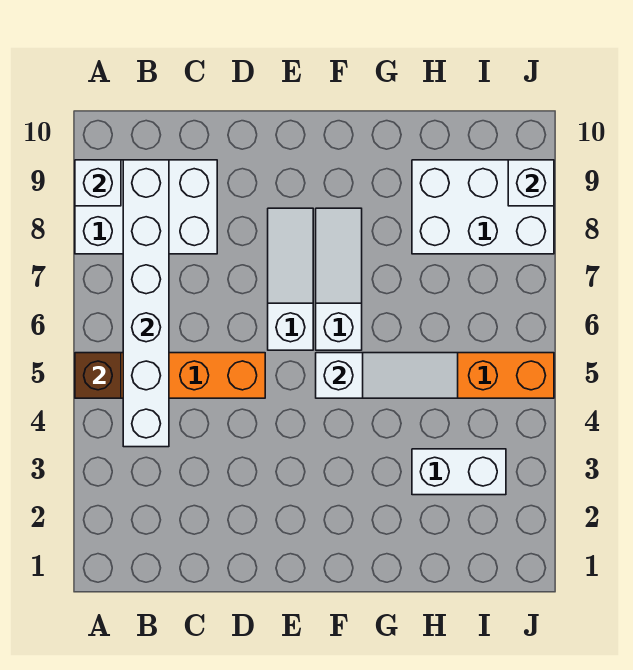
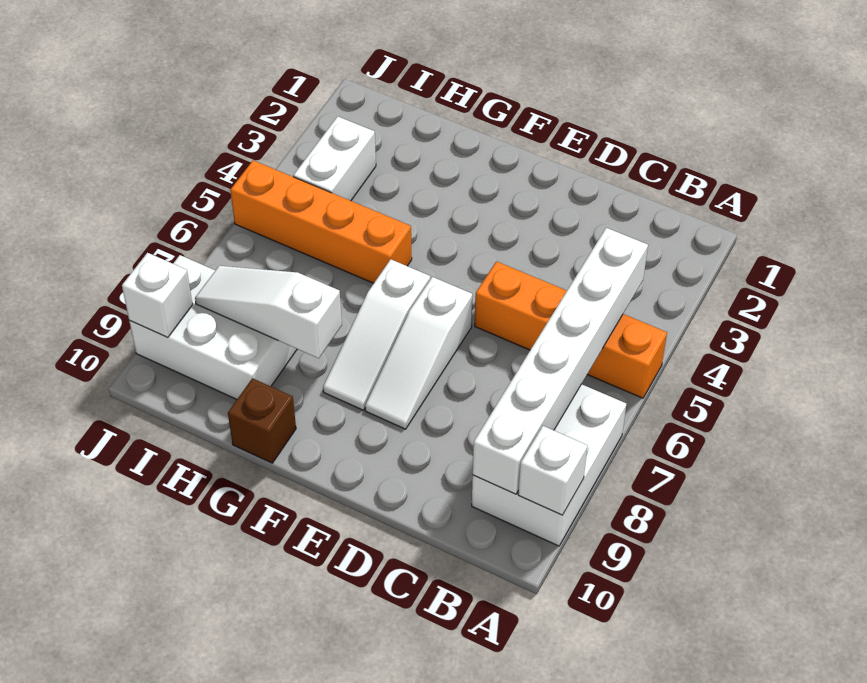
brown 1x1 brick [75,353,121,398] -> brown 1x1 brick moved to [228,378,296,463]
white 2x3 brick [75,160,217,254] -> white 2x3 brick turned to [472,384,626,546]
white 1x3 slope [316,353,458,398] -> white 1x3 slope moved to [195,266,342,358]
white 1x2 brick [412,449,506,495] -> white 1x2 brick turned to [293,116,376,201]

